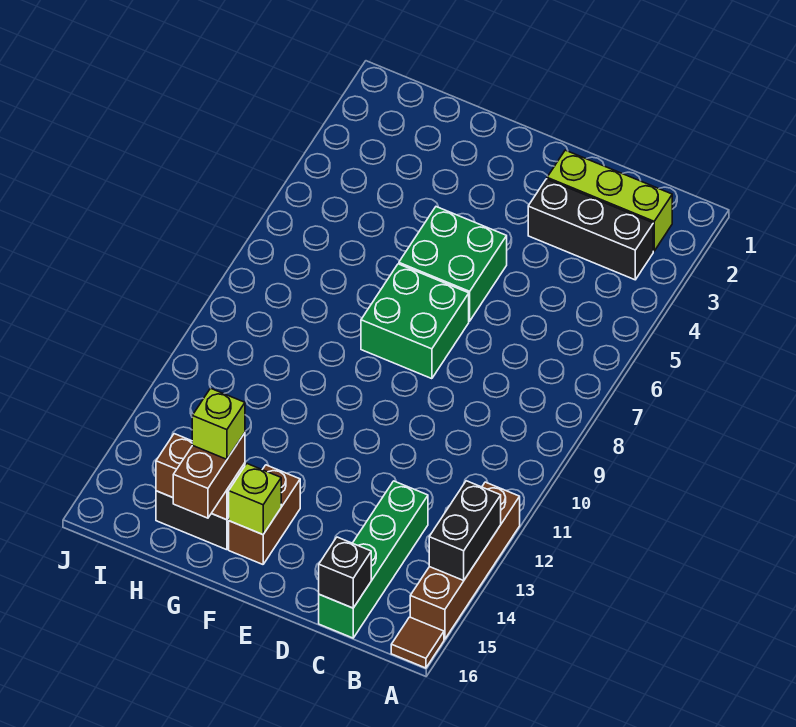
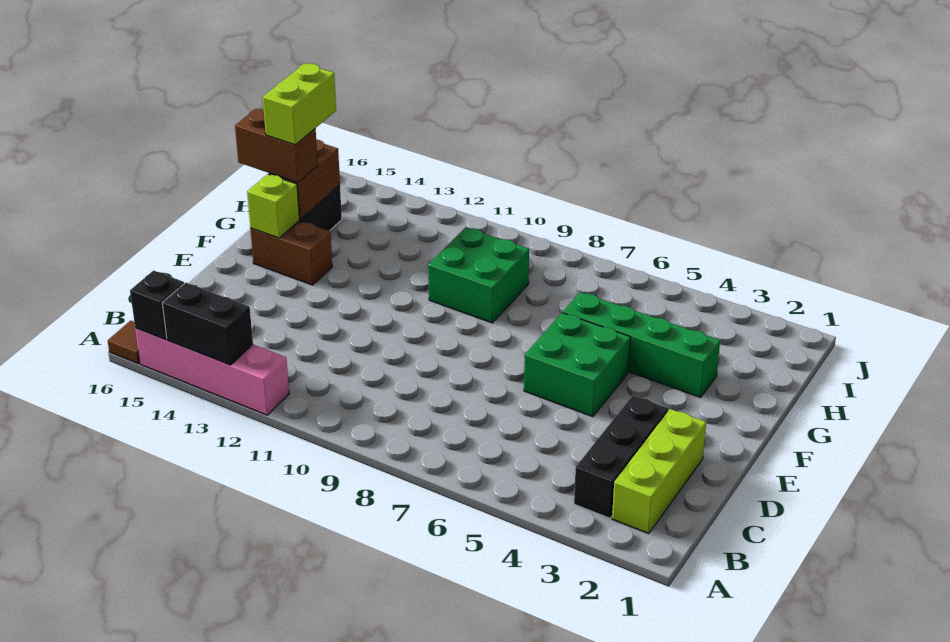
brown 1x4 brick [410,482,520,639] -> pink 1x4 brick [135,328,289,415]
green 1x4 brick [319,481,428,638] -> green 1x4 brick moved to [563,292,720,397]
black 1x1 brick [319,537,371,608] -> black 1x1 brick moved to [130,271,184,339]
green 2x2 brick [361,264,469,379] -> green 2x2 brick moved to [428,227,529,323]
lime 1x1 brick [192,388,245,459] -> lime 1x2 brick [263,63,336,145]

